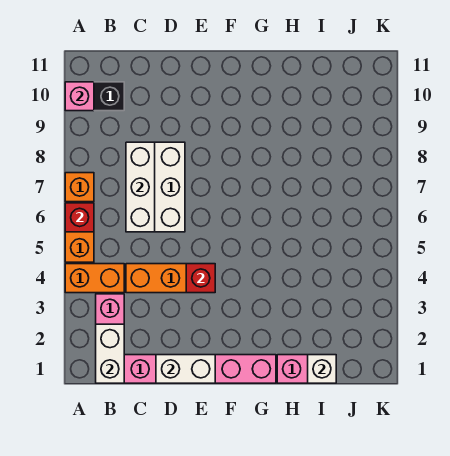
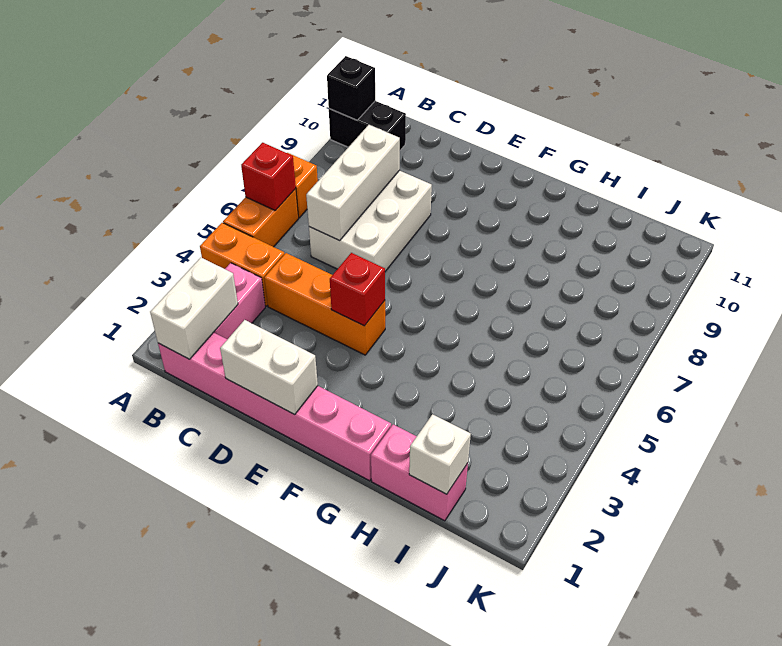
pink 1x1 brick [65,82,94,111] -> black 1x1 brick [327,56,375,120]

